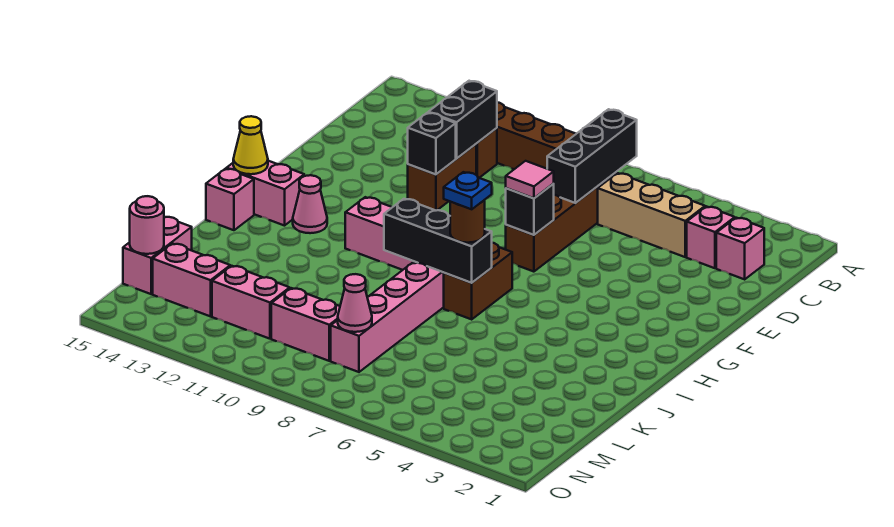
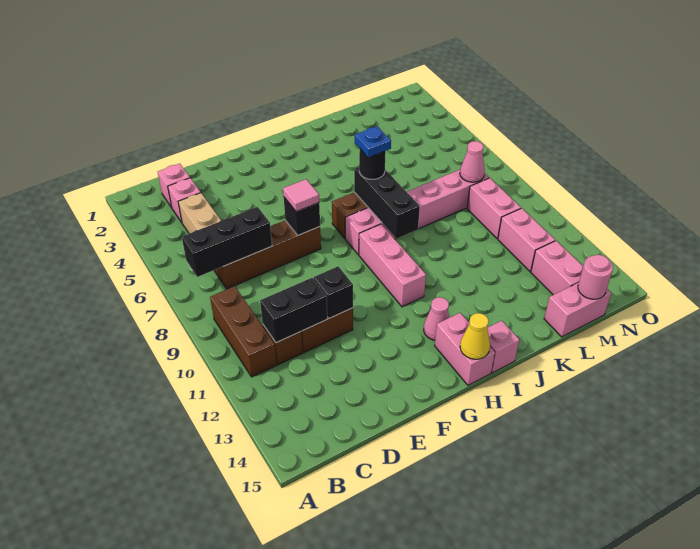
brown 1x1 round brick [450,200,485,243] -> black 1x1 round brick [359,149,386,179]

